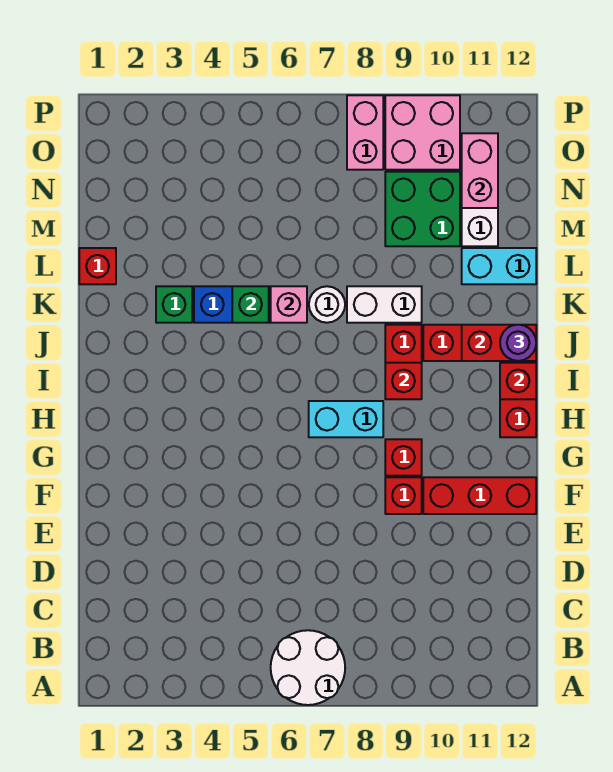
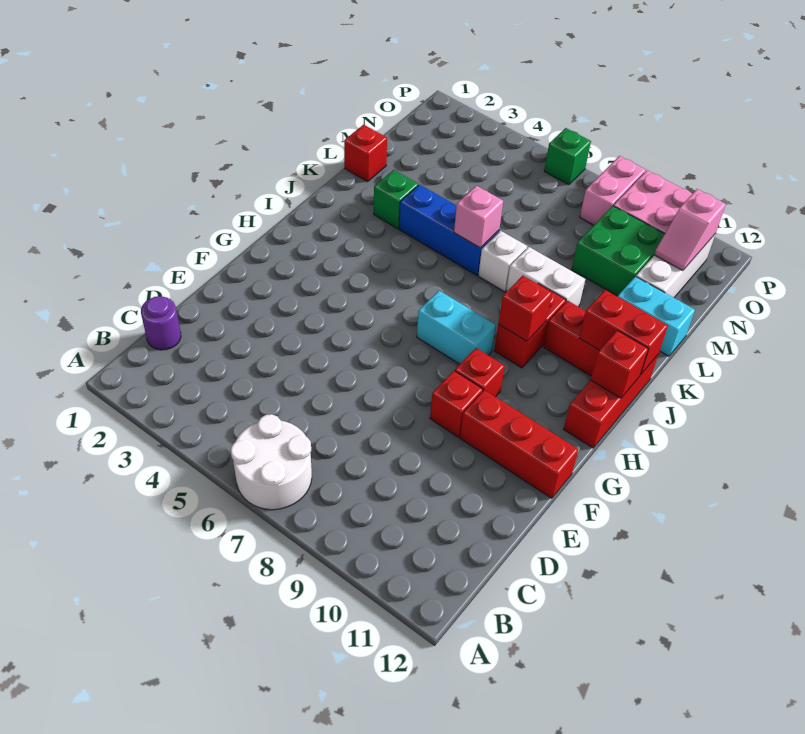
purple 1x1 round brick [500,325,536,361] -> purple 1x1 round brick moved to [141,296,181,350]
green 1x1 brick [232,286,269,323] -> green 1x1 brick moved to [544,128,591,185]
white 1x1 round brick [309,286,345,323] -> white 1x1 brick [478,231,527,292]
pink 1x2 brick [462,133,498,208] -> pink 1x2 slope [654,189,726,271]

